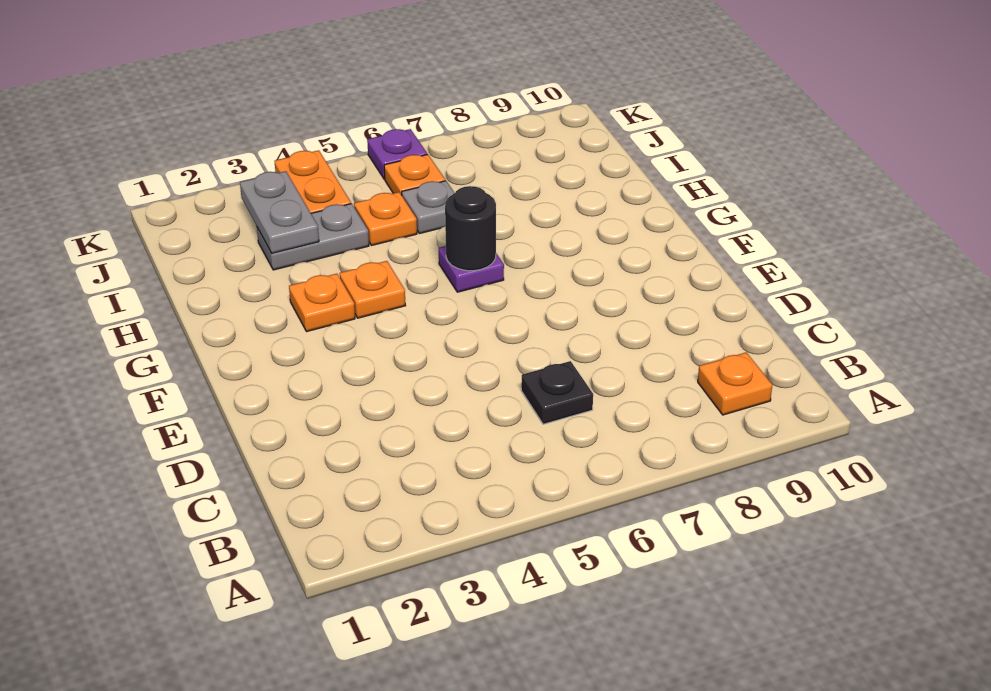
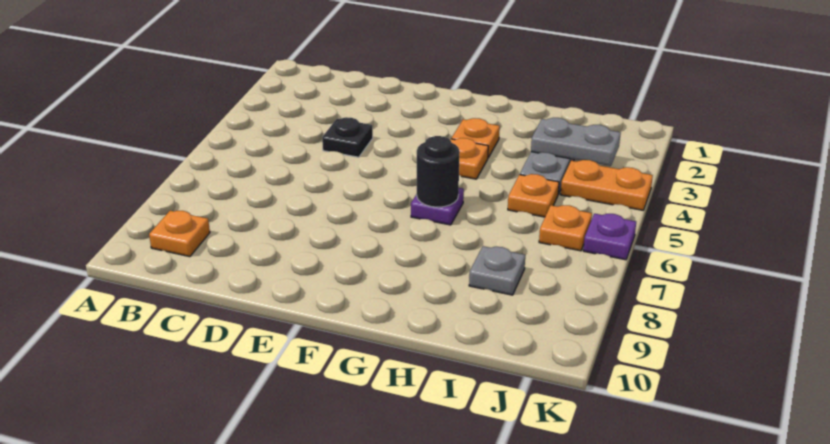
black 1x1 plate [521,361,593,424] -> black 1x1 plate moved to [322,117,373,157]
grey 1x1 plate [402,181,454,234] -> grey 1x1 plate moved to [469,246,525,295]

